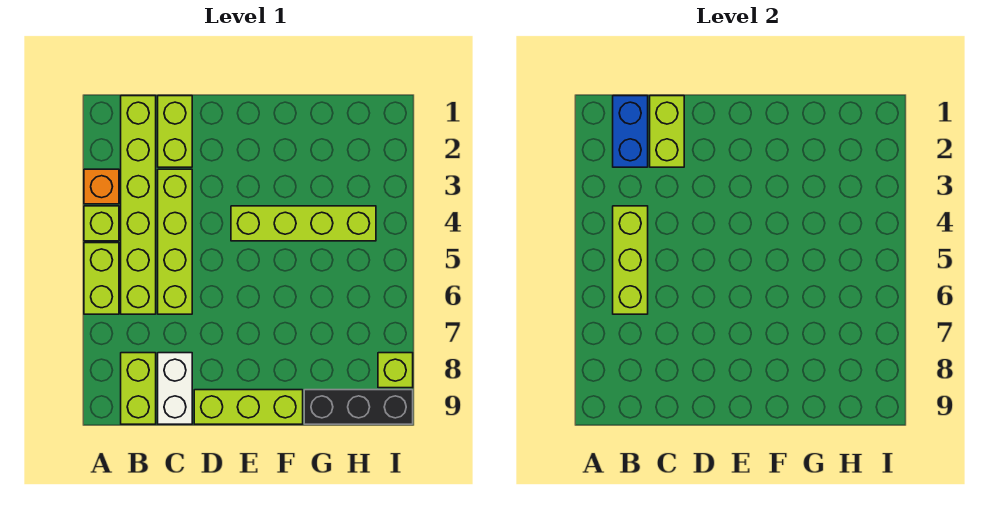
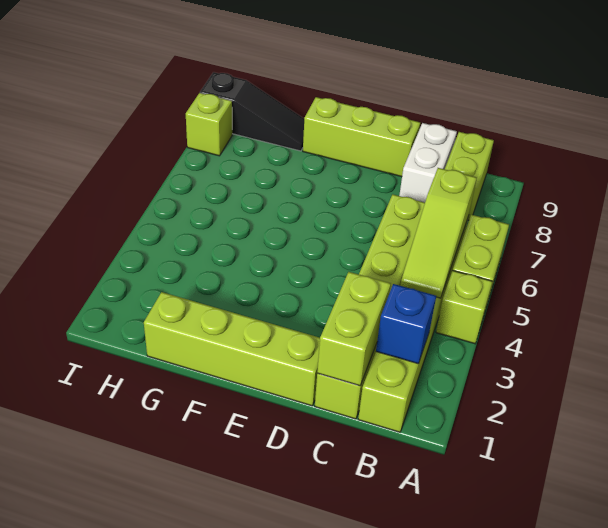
orange 1x1 brick [84,169,119,204] -> none
blue 1x2 brick [613,96,648,167] -> blue 1x1 brick [376,284,436,364]
lime 1x3 brick [613,206,648,314] -> lime 1x3 slope [400,168,477,298]
lime 1x4 brick [231,206,376,241] -> lime 1x4 brick moved to [144,292,320,406]
black 1x3 brick [304,390,413,424] -> black 1x3 slope [200,72,304,151]

